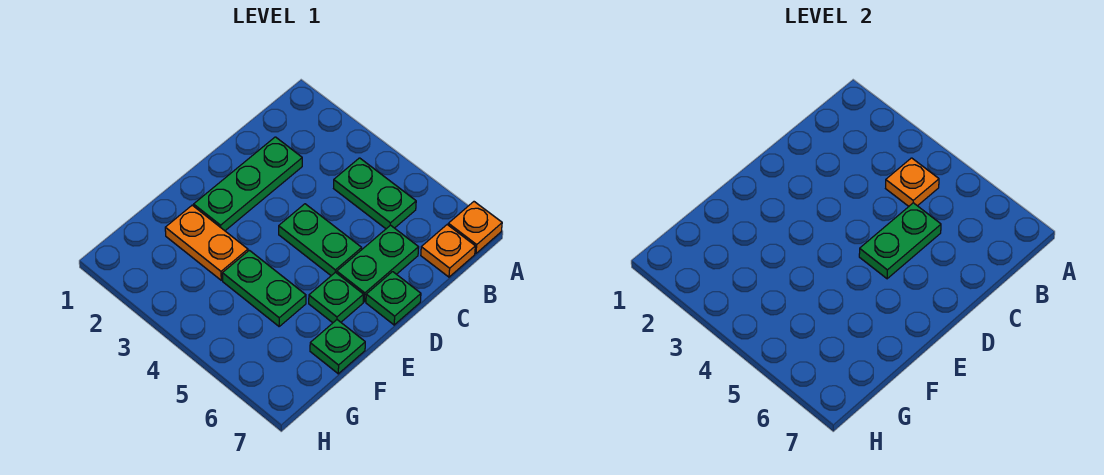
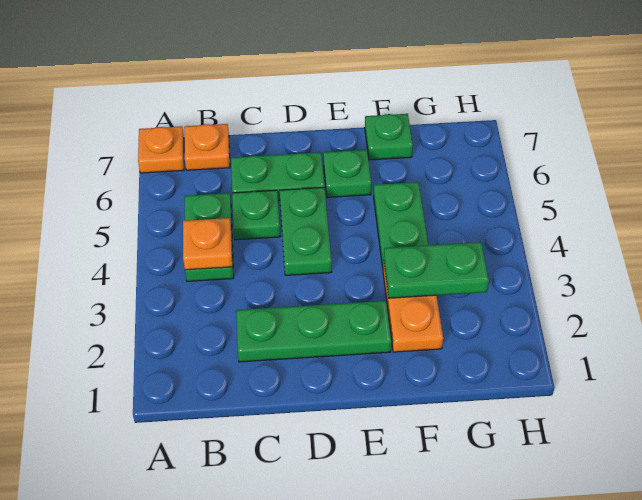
green 1x2 plate [859,203,941,279] -> green 1x2 plate moved to [384,242,489,298]
green 1x1 plate [366,272,421,325] -> green 1x1 plate moved to [232,190,280,240]

